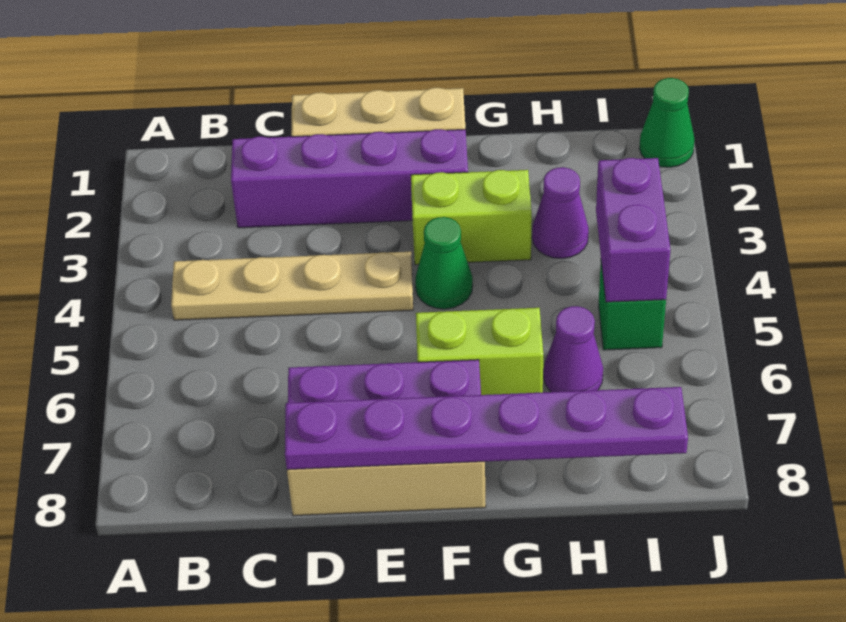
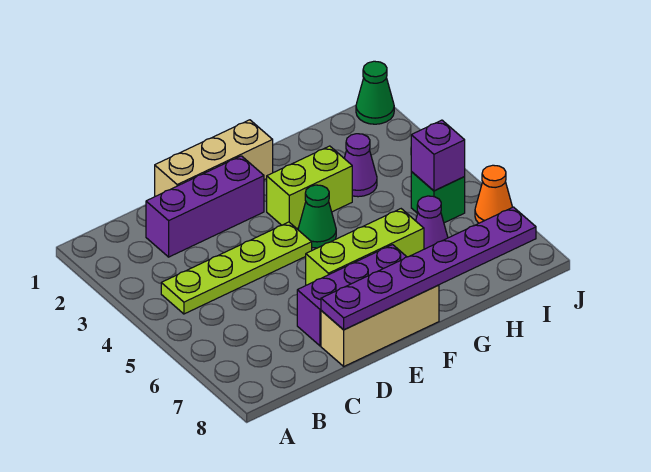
tan 1x4 plate [171,252,413,320] -> lime 1x4 plate [161,222,312,314]
purple 1x4 brick [231,129,468,228] -> purple 1x3 brick [146,156,264,257]
lime 1x2 brick [416,308,543,395] -> lime 1x3 brick [306,209,424,285]
purple 1x2 brick [596,158,670,302] -> purple 1x1 brick [411,120,465,191]
none -> orange 1x1 cone [475,165,512,223]

